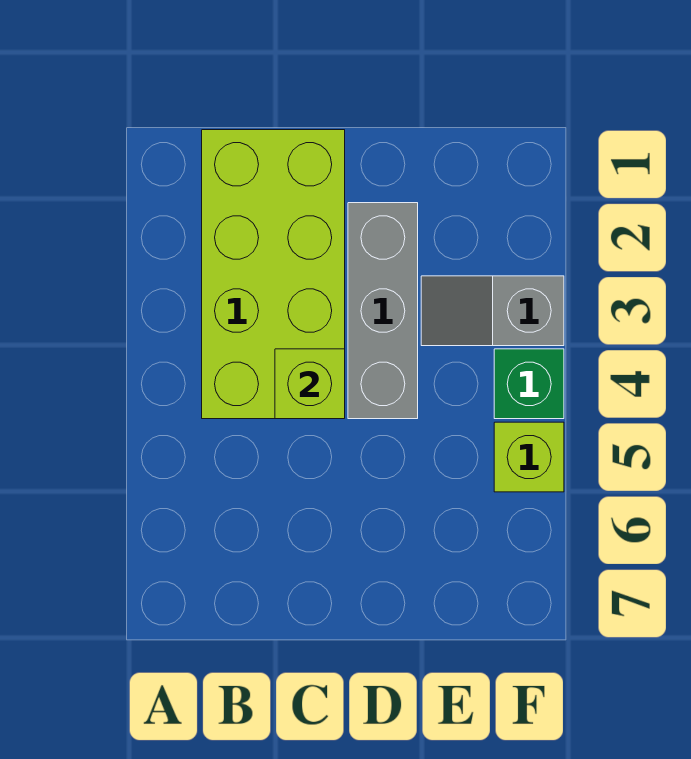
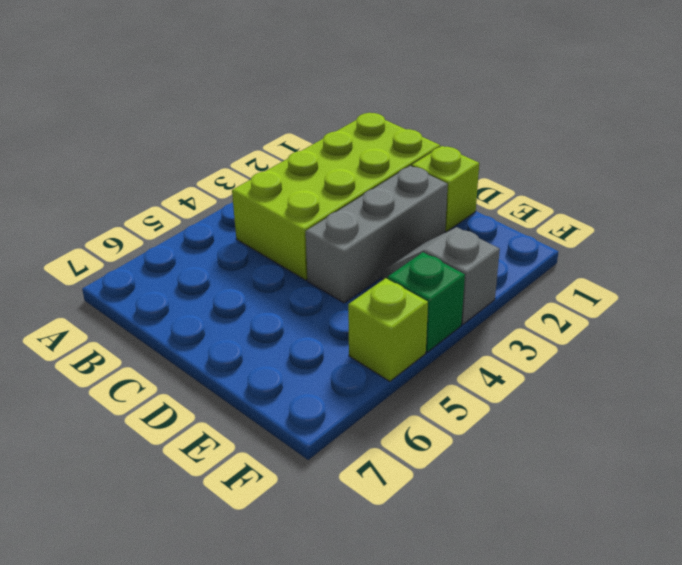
lime 1x1 brick [275,349,345,419] -> lime 1x1 brick moved to [412,146,479,232]

